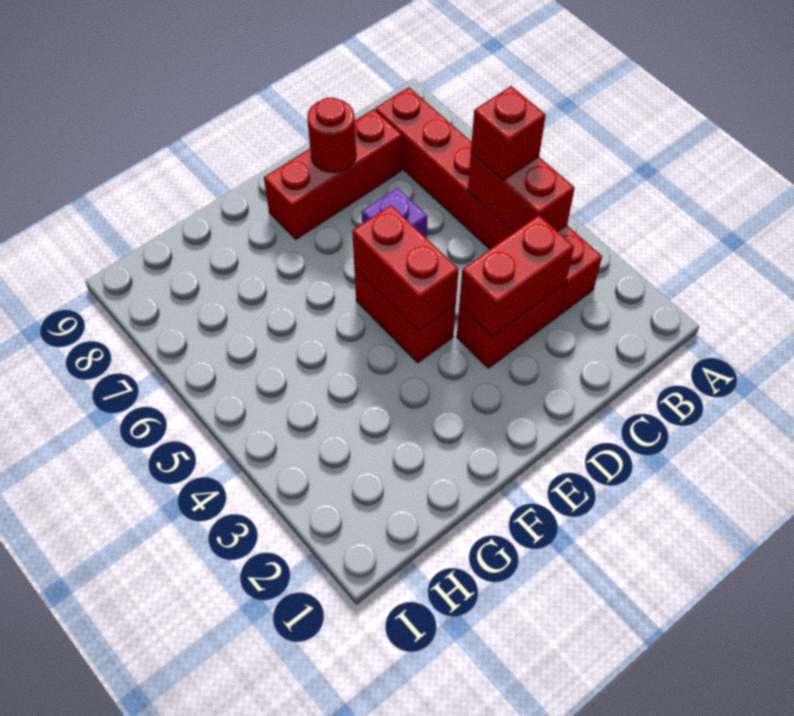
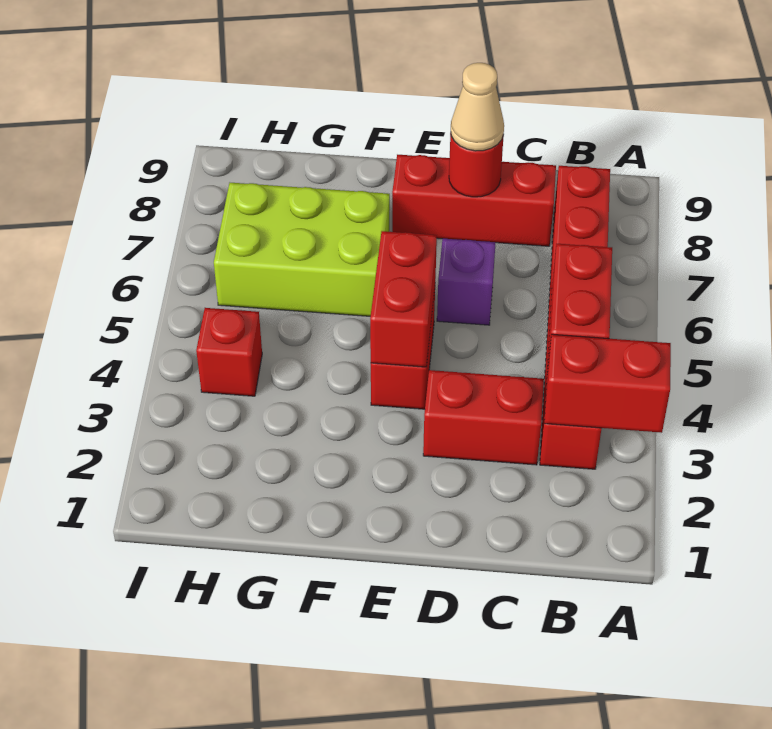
red 1x1 brick [471,86,546,180] -> red 1x1 brick moved to [196,308,262,396]
red 1x2 brick [459,215,574,337] -> red 1x2 brick moved to [544,334,671,433]
none -> tan 1x1 cone [451,63,504,151]
none -> lime 2x3 brick [214,183,390,316]

